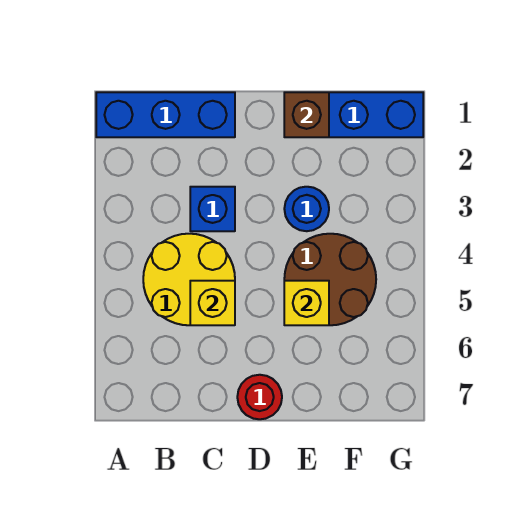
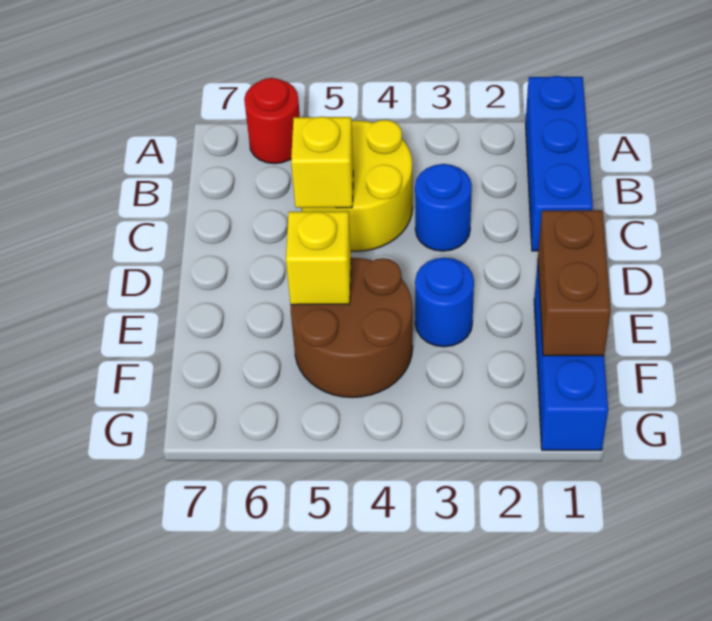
blue 1x1 brick [190,187,235,231] -> blue 1x1 round brick [415,164,472,251]
red 1x1 round brick [237,375,282,419] -> red 1x1 round brick moved to [244,78,300,164]
brown 1x1 brick [284,92,329,137] -> brown 1x2 brick [538,210,611,356]

